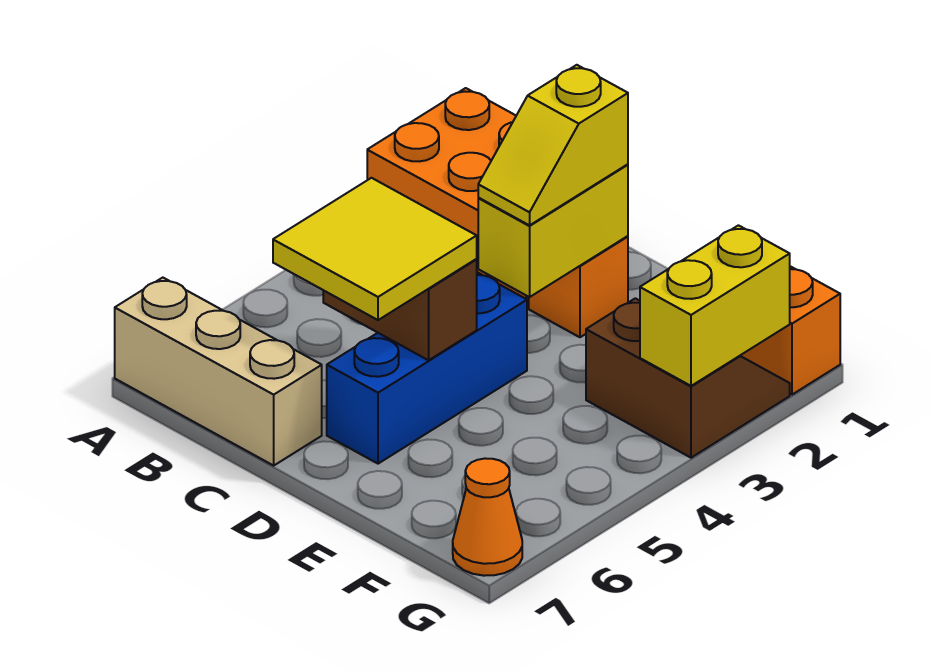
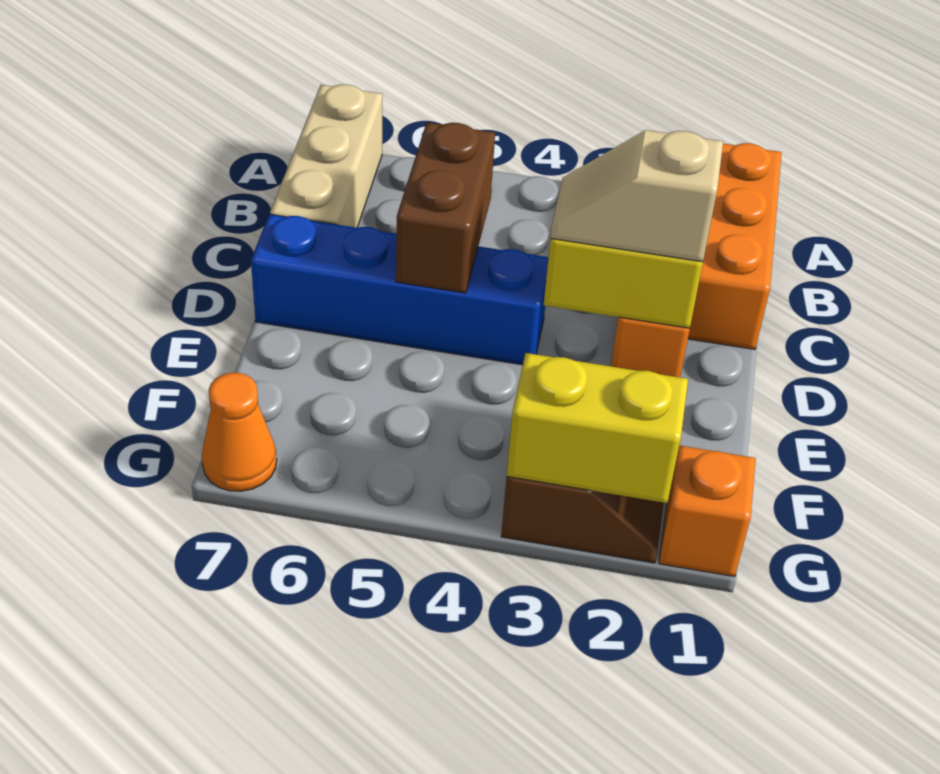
yellow 2x2 tile [273,178,477,320] -> none
yellow 1x2 slope [478,65,628,225] -> tan 1x2 slope [551,130,723,262]
blue 1x3 brick [327,272,527,464] -> blue 1x4 brick [251,214,549,365]

